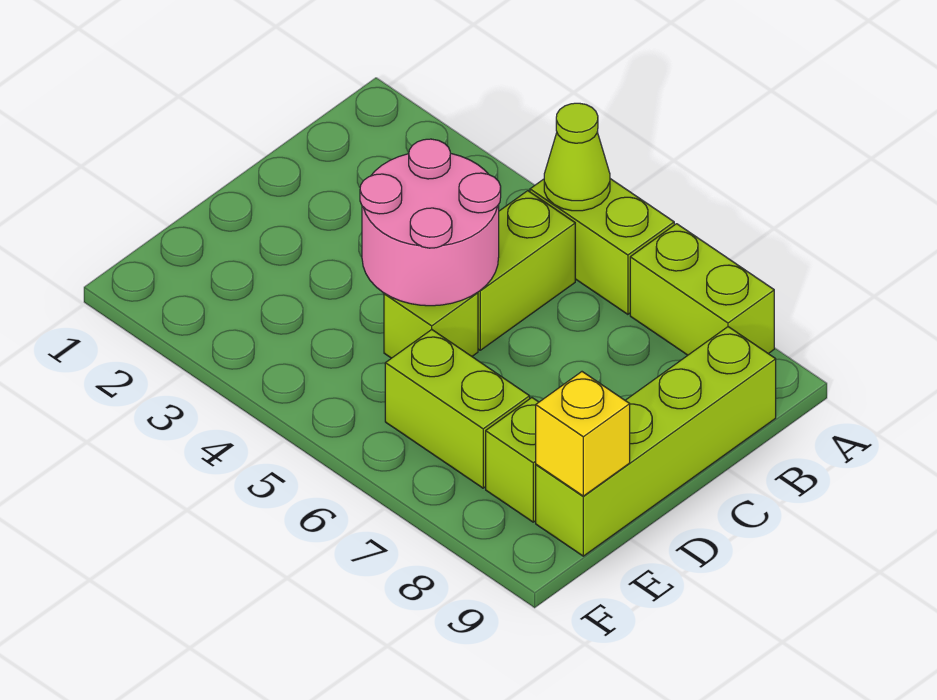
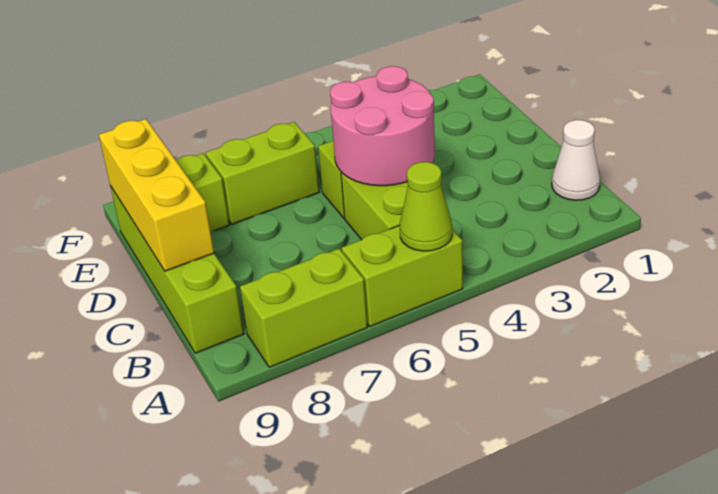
none -> white 1x1 cone [552,120,600,200]
yellow 1x1 brick [536,372,630,496] -> yellow 1x3 brick [99,119,214,271]

